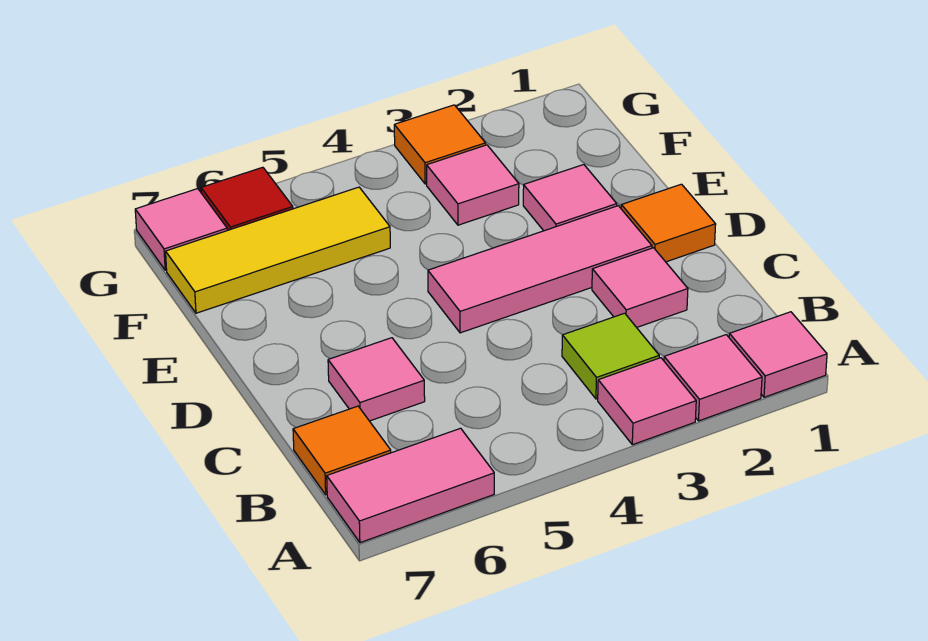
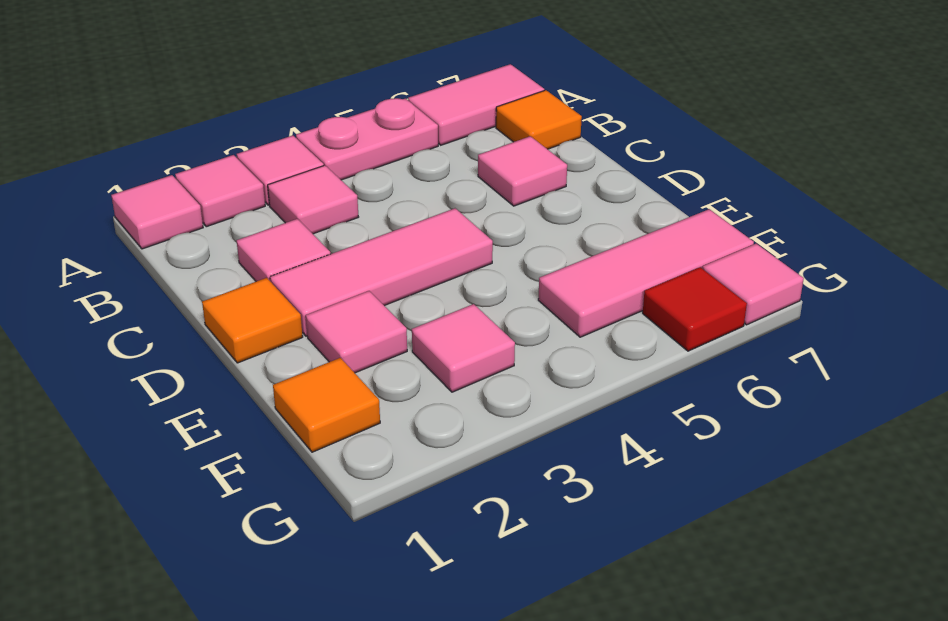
none -> pink 1x2 plate [296,98,438,180]
lime 1x1 tile [562,313,659,399] -> pink 1x1 tile [268,165,358,234]
yellow 1x3 tile [166,187,390,313] -> pink 1x3 tile [538,209,754,337]
orange 1x1 tile [394,105,486,184] -> orange 1x1 tile moved to [273,358,380,452]

